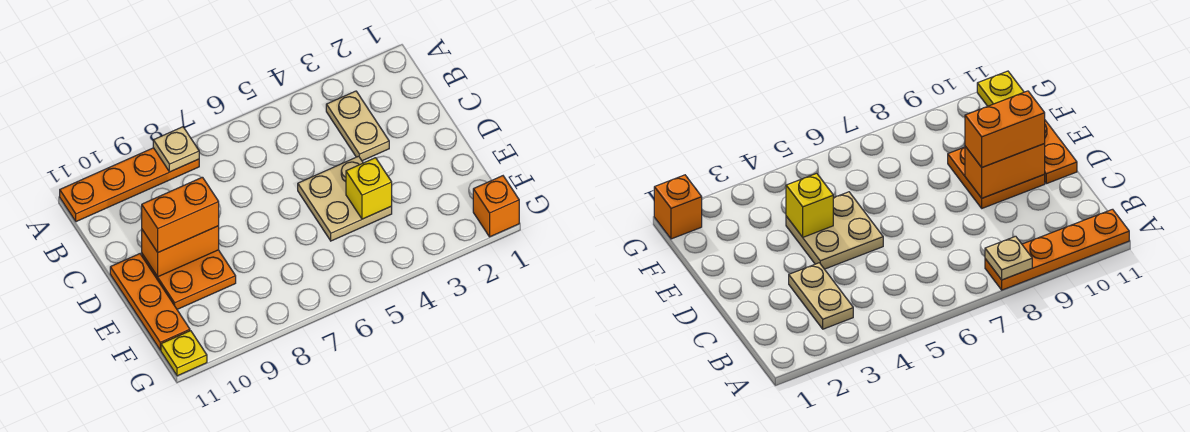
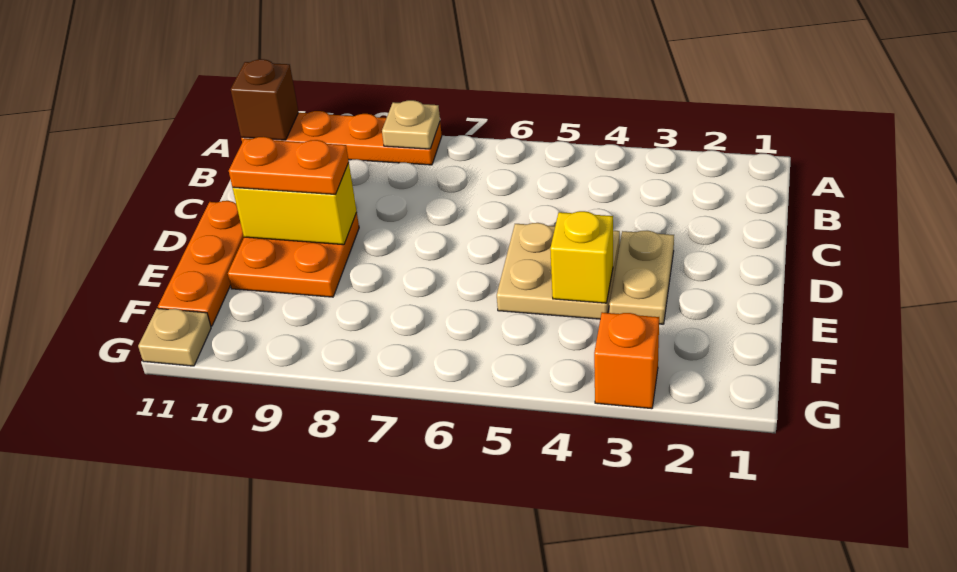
none -> brown 1x1 brick [231,59,299,140]
tan 1x2 plate [326,91,389,161] -> tan 1x2 plate moved to [609,231,674,324]
orange 1x2 brick [142,226,219,277] -> yellow 1x2 brick [233,163,357,245]
orange 1x2 brick [142,177,219,252] -> orange 1x2 plate [229,137,349,194]
orange 1x1 brick [473,176,519,237] -> orange 1x1 brick moved to [594,312,659,409]
yellow 1x1 plate [161,331,207,376] -> tan 1x1 plate [138,308,211,366]

